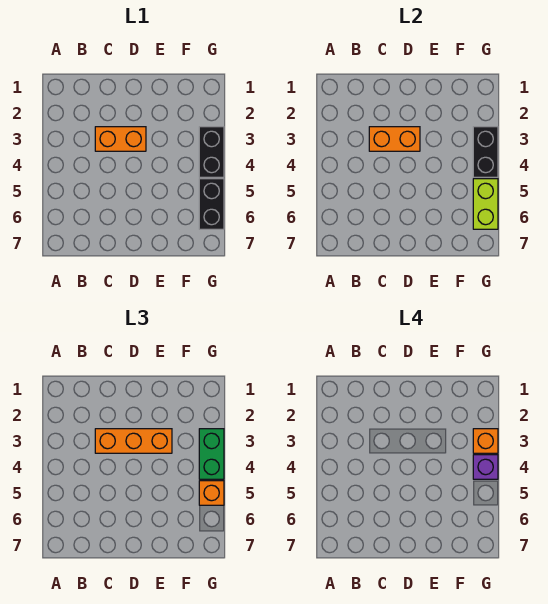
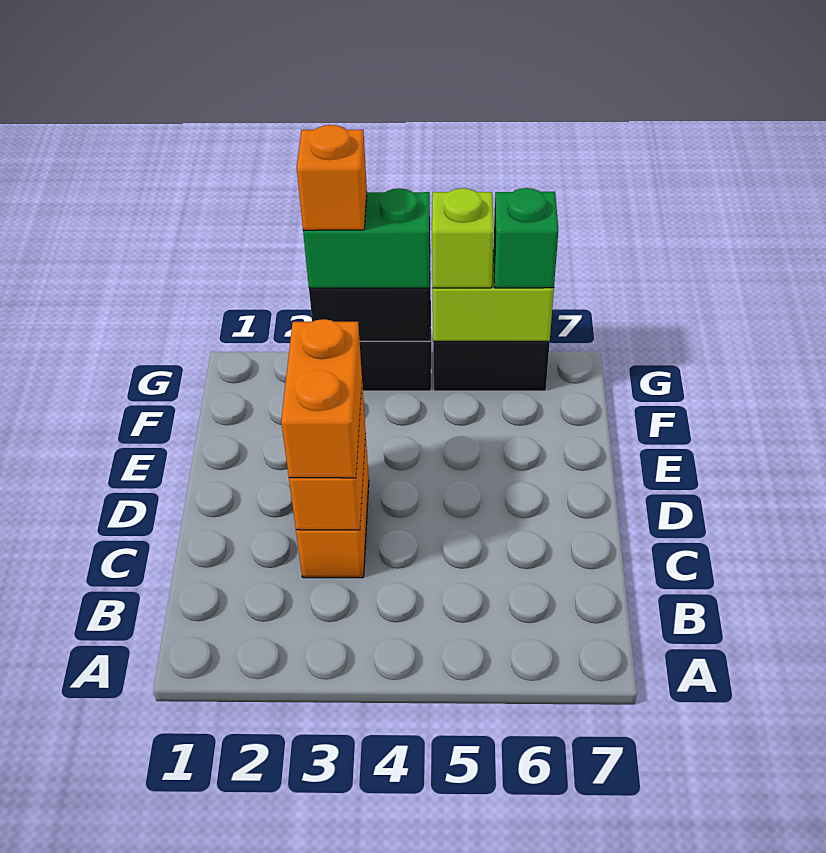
orange 1x3 brick [95,429,172,453] -> orange 1x2 brick [281,319,362,478]
purple 1x1 brick [473,455,498,479] -> none
orange 1x1 brick [199,481,224,505] -> lime 1x1 brick [432,188,494,288]
none -> green 1x1 brick [493,188,558,288]

